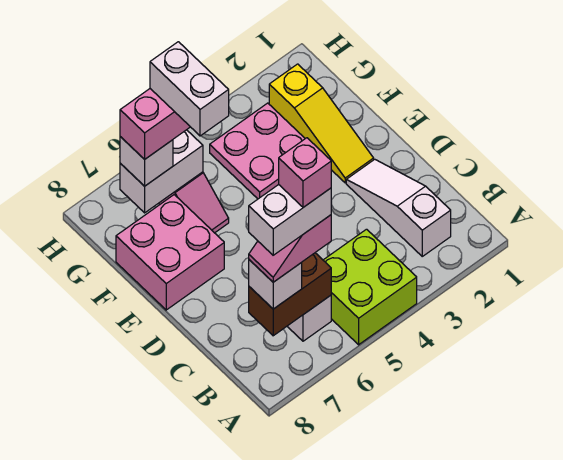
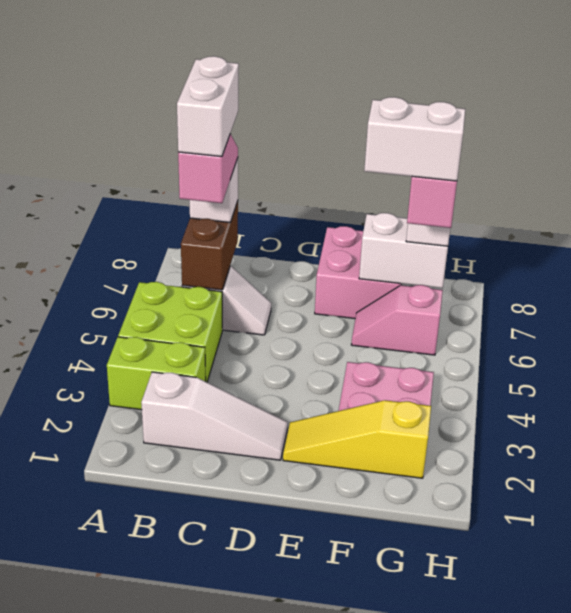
none -> lime 1x2 brick [107,337,206,410]
pink 1x1 brick [279,138,331,207] -> none
white 1x2 brick [120,130,203,213] -> white 1x2 brick turned to [359,213,448,288]

